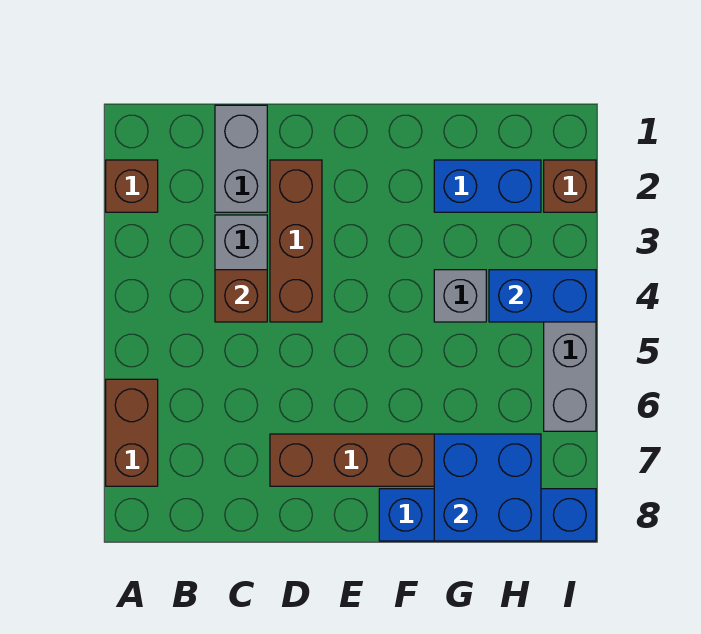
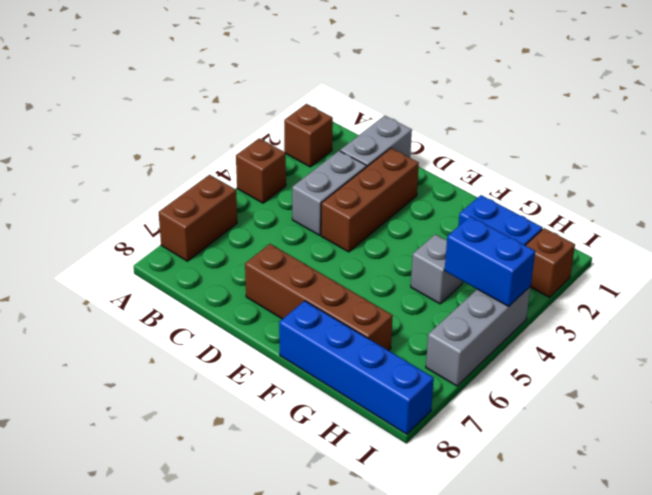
brown 1x1 brick [215,270,267,322] -> brown 1x1 brick moved to [236,138,286,203]
blue 2x2 brick [434,434,541,541] -> none

